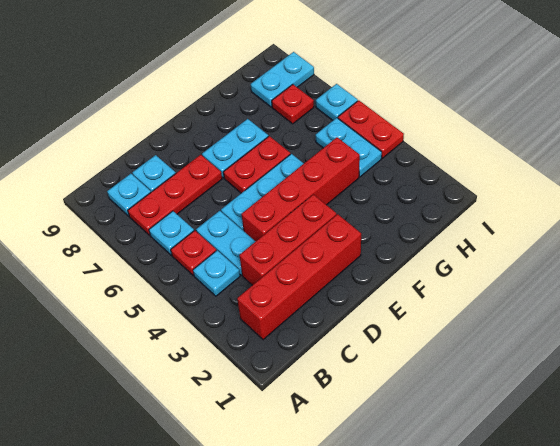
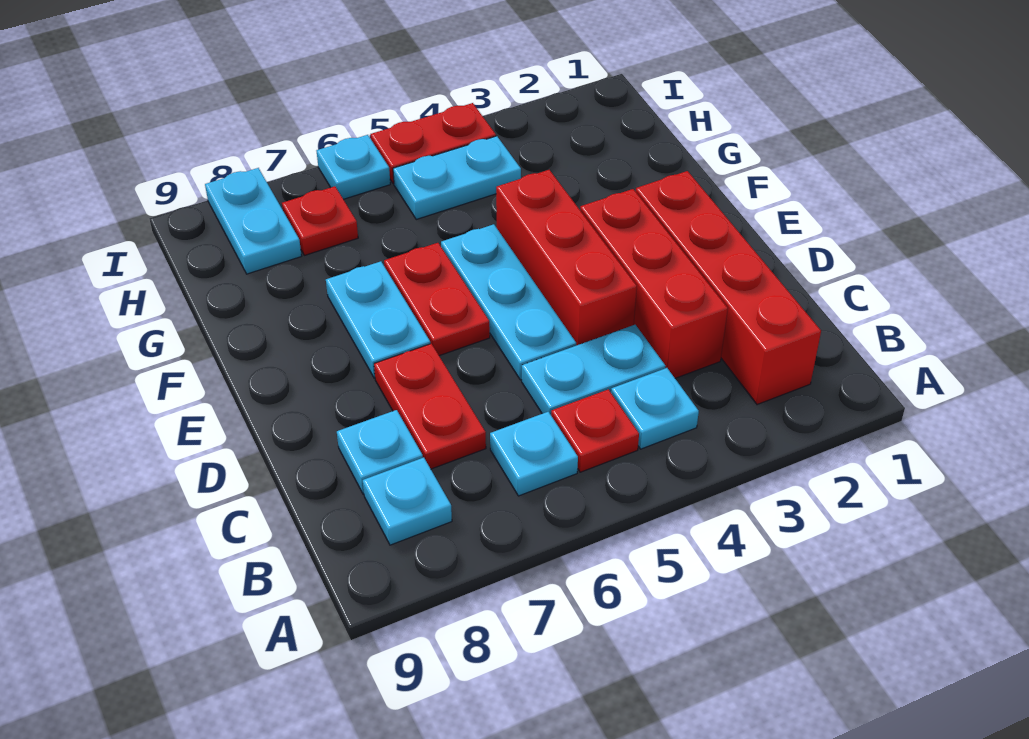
red 1x3 plate [128,155,222,235] -> red 1x2 plate [374,344,486,469]
red 1x4 brick [242,137,360,241] -> red 1x3 brick [496,170,637,345]

